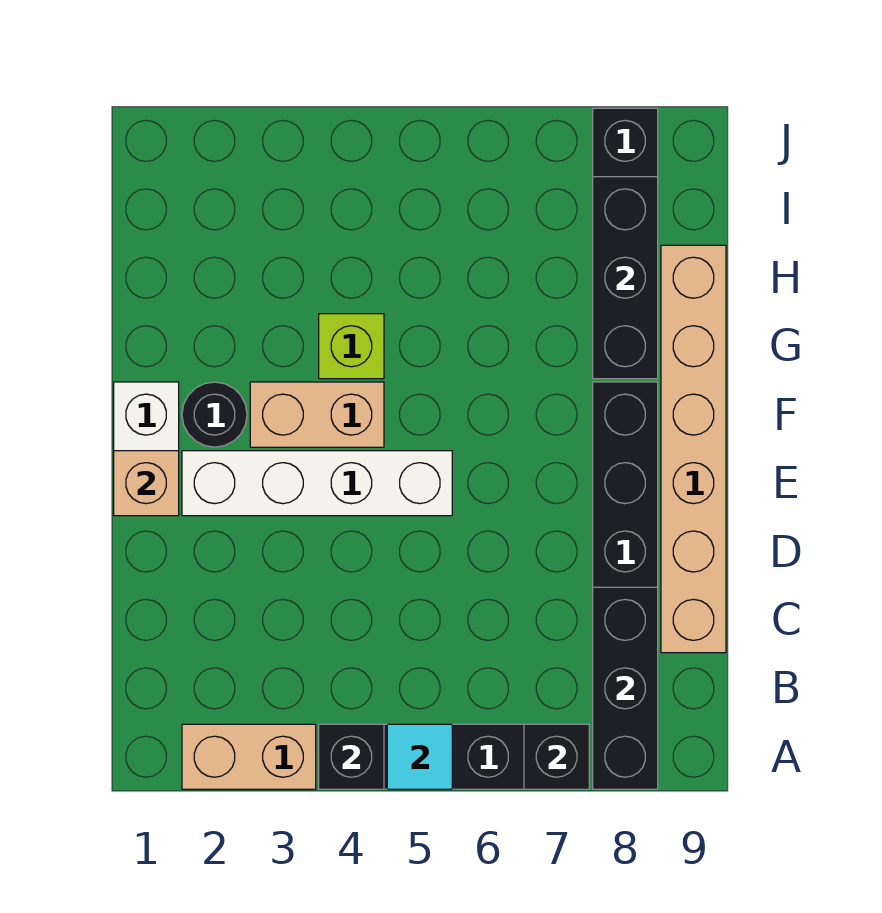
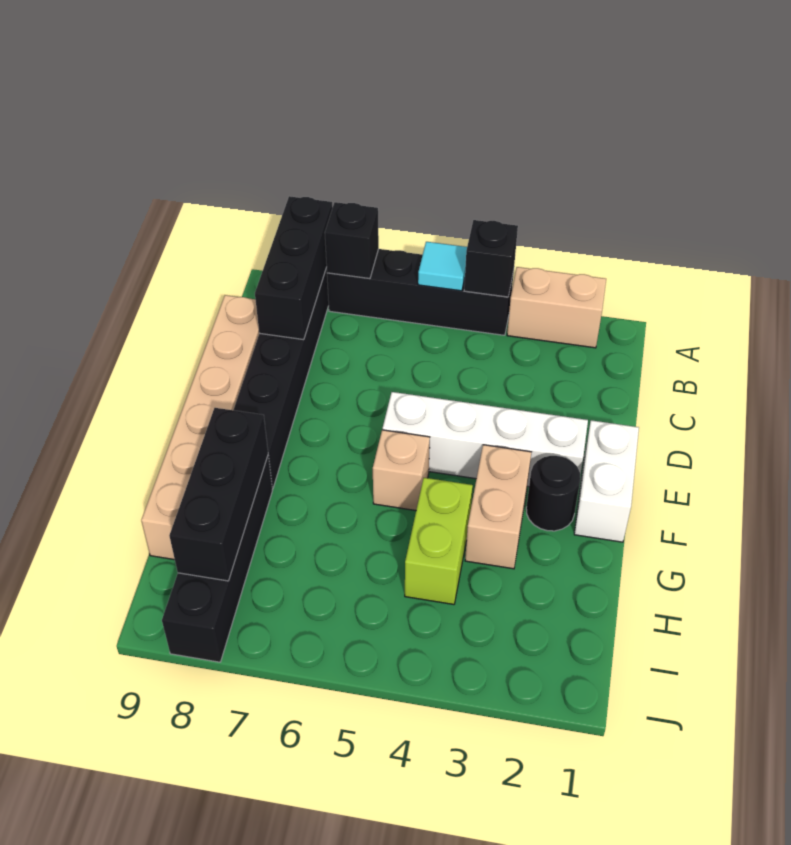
tan 1x1 brick [114,451,179,516] -> tan 1x1 brick moved to [373,430,430,510]
tan 1x2 brick [250,382,384,447] -> tan 1x2 brick turned to [465,445,531,569]
lime 1x1 brick [319,314,384,379] -> lime 1x2 brick [405,478,473,604]

